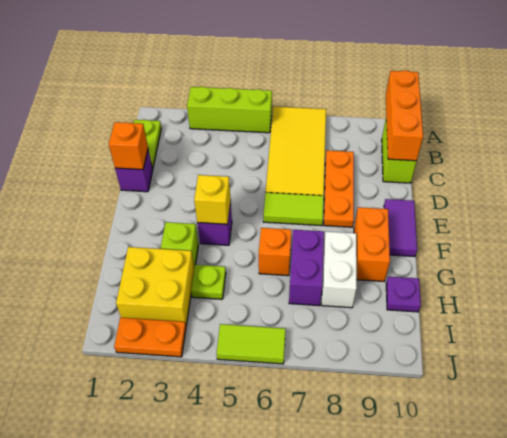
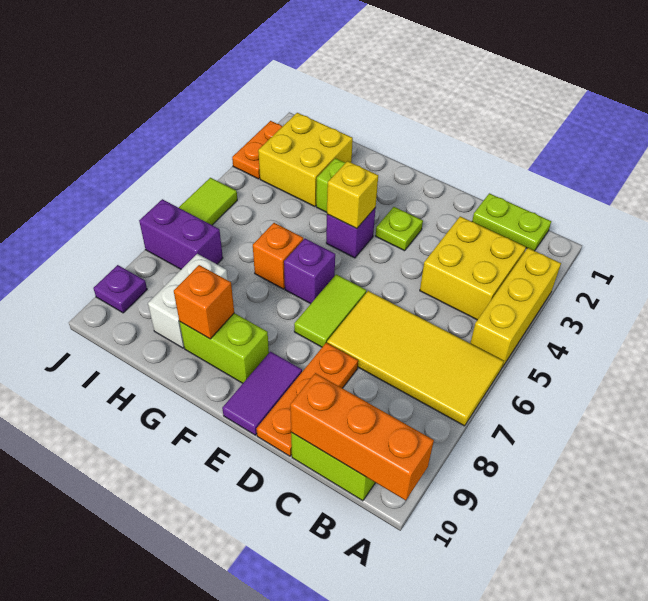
lime 1x3 brick [187,87,272,133] -> yellow 1x3 brick [470,248,561,367]
none -> yellow 2x2 brick [420,216,526,320]
orange 1x3 plate [324,150,354,227] -> orange 1x3 plate turned to [257,343,358,456]
purple 1x1 brick [115,150,153,192] -> purple 1x1 brick moved to [284,239,335,304]
orange 1x1 brick [109,122,148,170] -> orange 1x1 brick moved to [174,265,234,339]
purple 1x2 tile [384,199,417,257] -> purple 1x2 tile turned to [222,352,302,435]
orange 1x2 brick [354,207,390,281] -> lime 1x2 brick [180,313,269,383]
purple 1x2 brick [289,230,324,306] -> purple 1x2 brick moved to [139,199,223,269]
white 1x2 brick [321,232,357,308] -> white 1x2 brick turned to [148,254,228,348]
lime 1x1 plate [191,265,226,299] -> lime 1x1 plate moved to [376,207,423,251]
purple 1x1 plate [386,277,421,312] -> purple 1x1 plate moved to [93,265,147,313]

